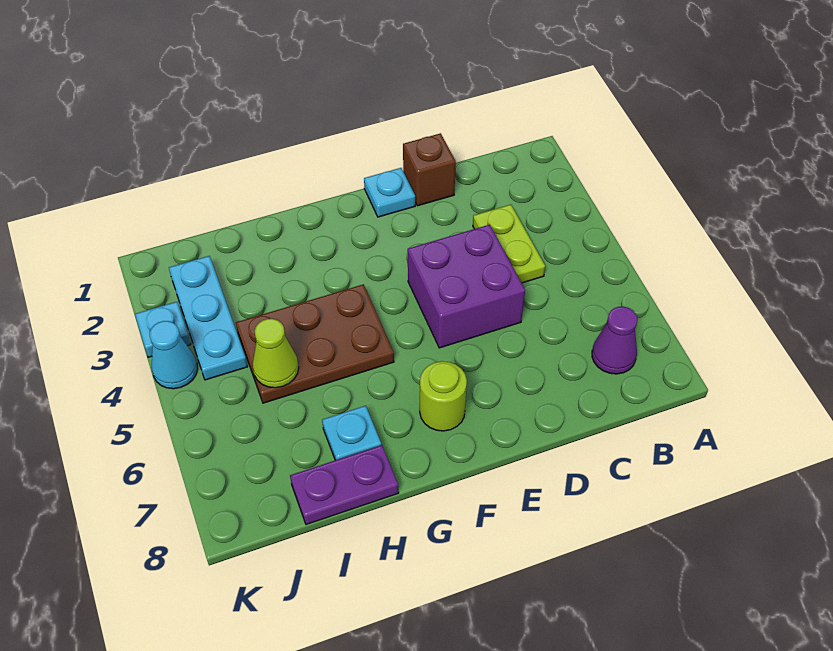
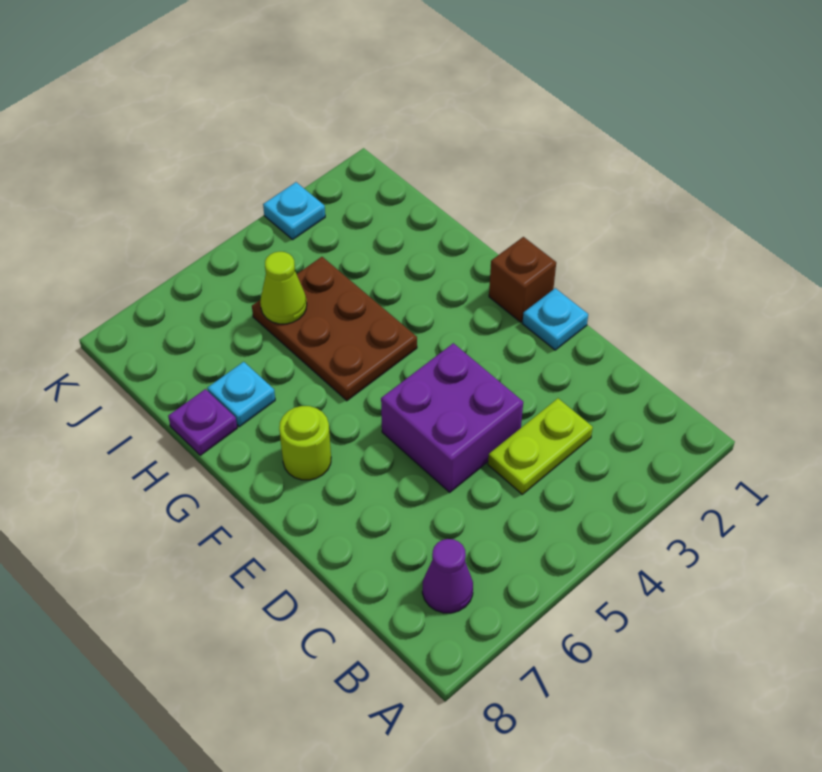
brown 1x1 brick [403,133,456,206] -> brown 1x1 brick moved to [489,237,556,322]
purple 1x2 plate [290,445,399,525] -> purple 1x1 plate [168,389,237,455]
cyan 1x3 plate [169,256,248,380] -> none
cyan 1x1 cone [150,321,198,389] -> none

